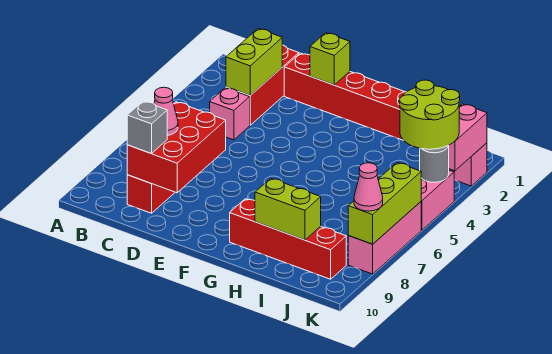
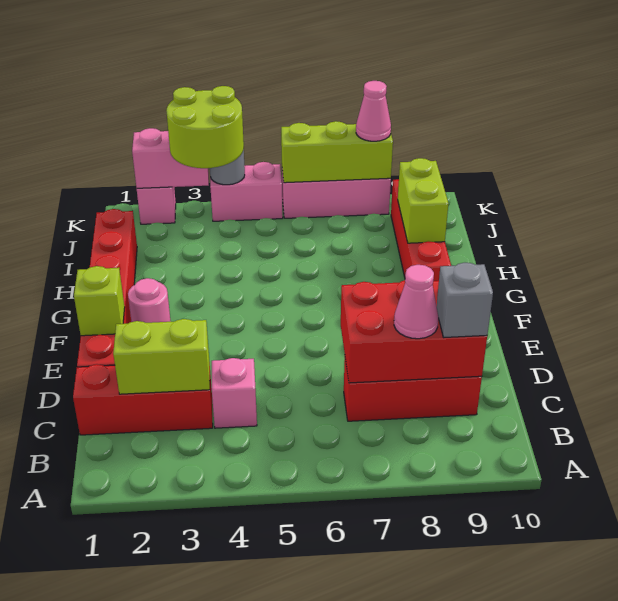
none -> pink 1x1 round brick [128,278,171,323]

